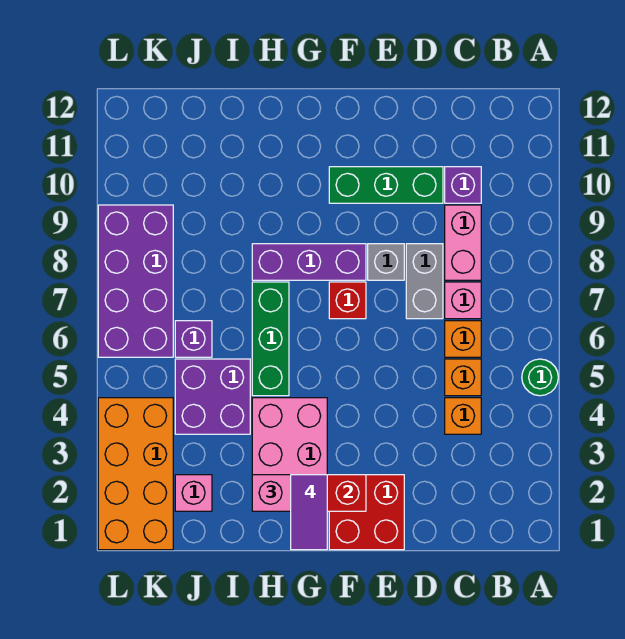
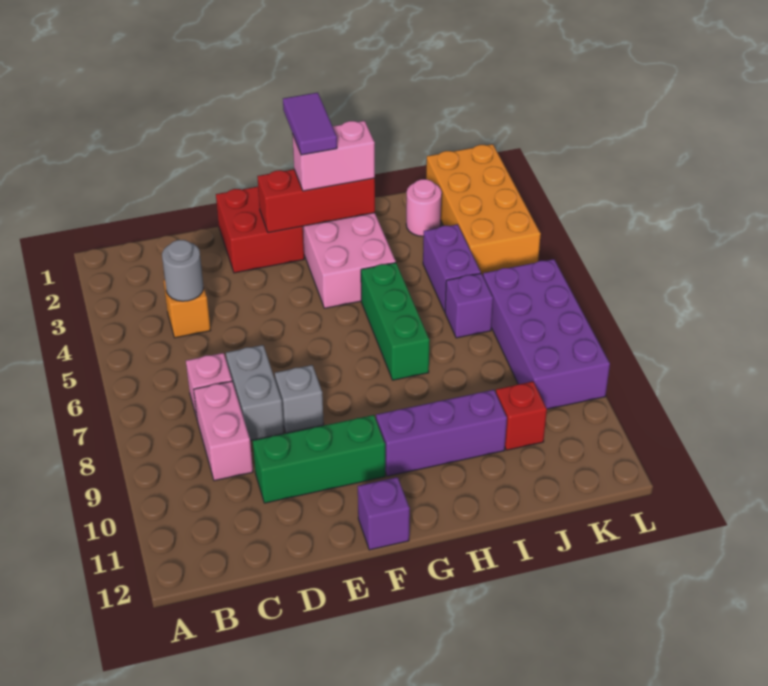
green 1x1 round brick [522,359,558,396] -> none
none -> grey 1x1 round brick [162,240,204,301]
orange 1x1 brick [445,359,481,396] -> none
orange 1x1 brick [445,321,481,357] -> none
purple 1x1 brick [445,167,481,203] -> purple 1x1 brick moved to [358,477,410,550]
red 1x1 brick [329,282,366,319] -> red 1x1 brick moved to [496,381,547,450]
purple 1x3 brick [252,244,366,280] -> purple 1x3 brick moved to [376,390,507,476]
purple 2x2 brick [175,359,250,434] -> purple 1x2 brick [423,224,481,312]
pink 1x1 brick [175,475,212,511] -> pink 1x1 round brick [406,179,442,236]

